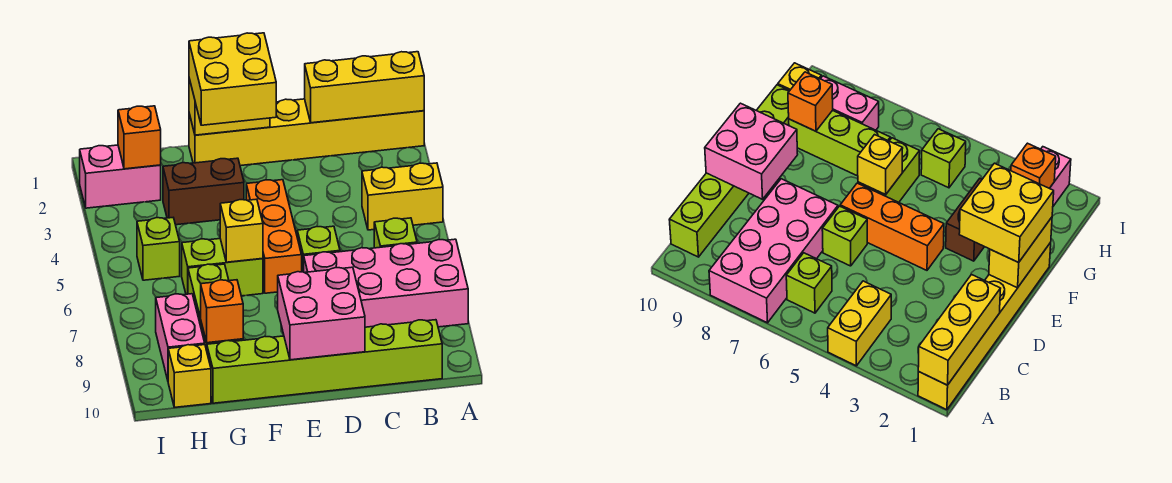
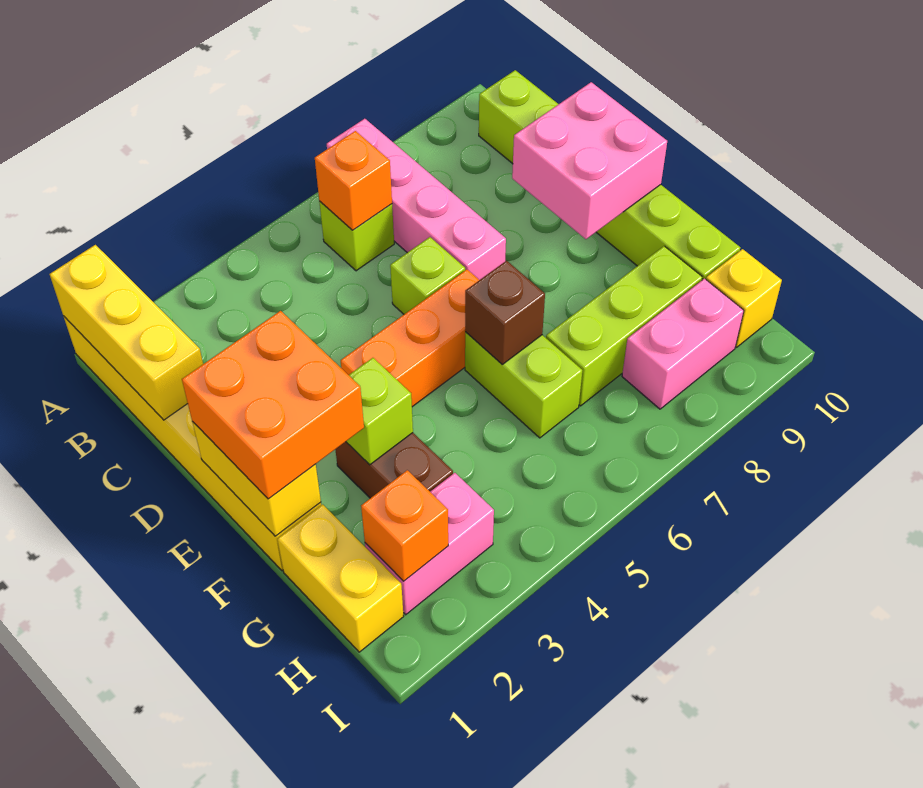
yellow 1x2 brick [362,163,443,230] -> yellow 1x2 brick moved to [277,504,404,652]
pink 2x4 brick [304,239,468,327] -> pink 1x4 brick [327,119,506,280]
yellow 2x2 brick [189,33,276,125] -> orange 2x2 brick [182,311,364,499]
yellow 1x1 brick [220,199,263,262] -> brown 1x1 brick [465,261,545,364]
orange 1x1 brick [201,280,243,343] -> orange 1x1 brick moved to [315,131,392,230]
pink 1x2 brick [80,145,161,208] -> pink 1x2 brick turned to [365,473,494,615]
lime 1x1 brick [137,218,180,280] -> lime 1x1 brick moved to [346,358,413,465]

